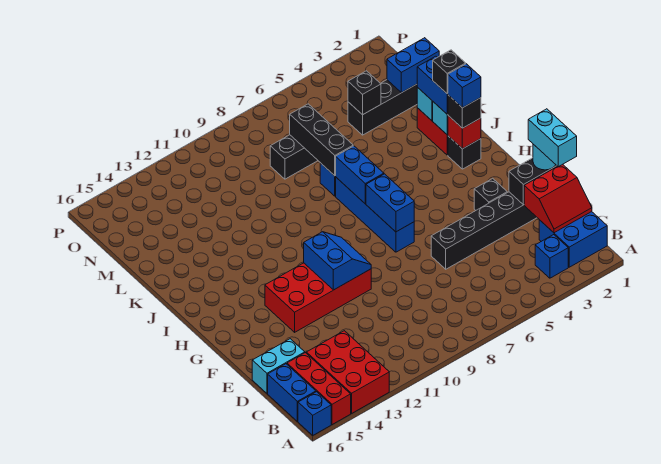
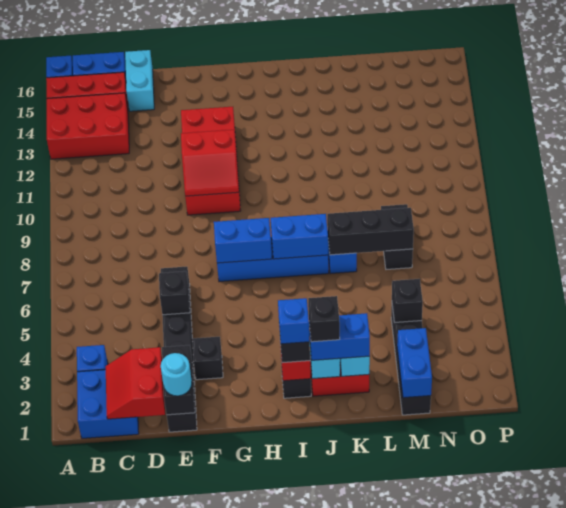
cyan 1x2 brick [528,109,577,167] -> none
none -> black 1x1 brick [159,271,190,315]
blue 2x2 slope [304,232,371,290] -> red 2x2 slope [181,130,239,196]

